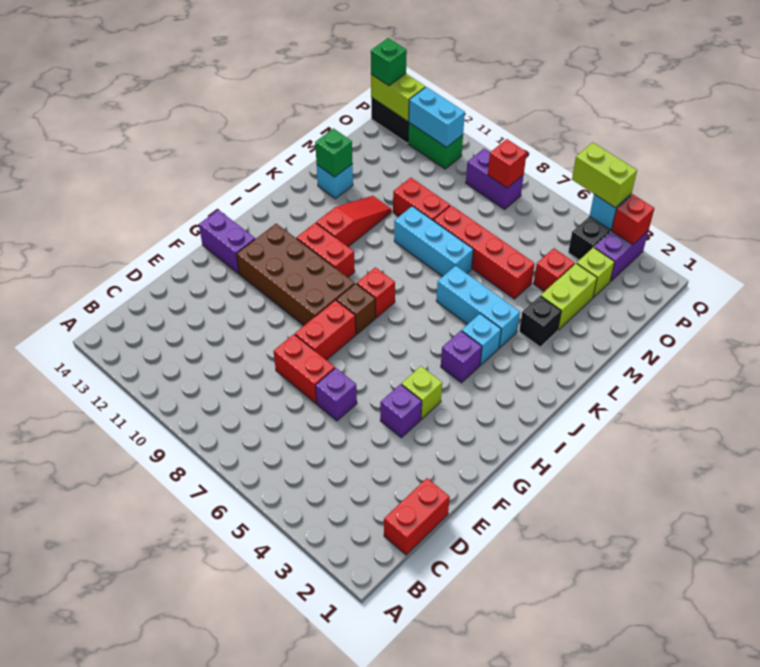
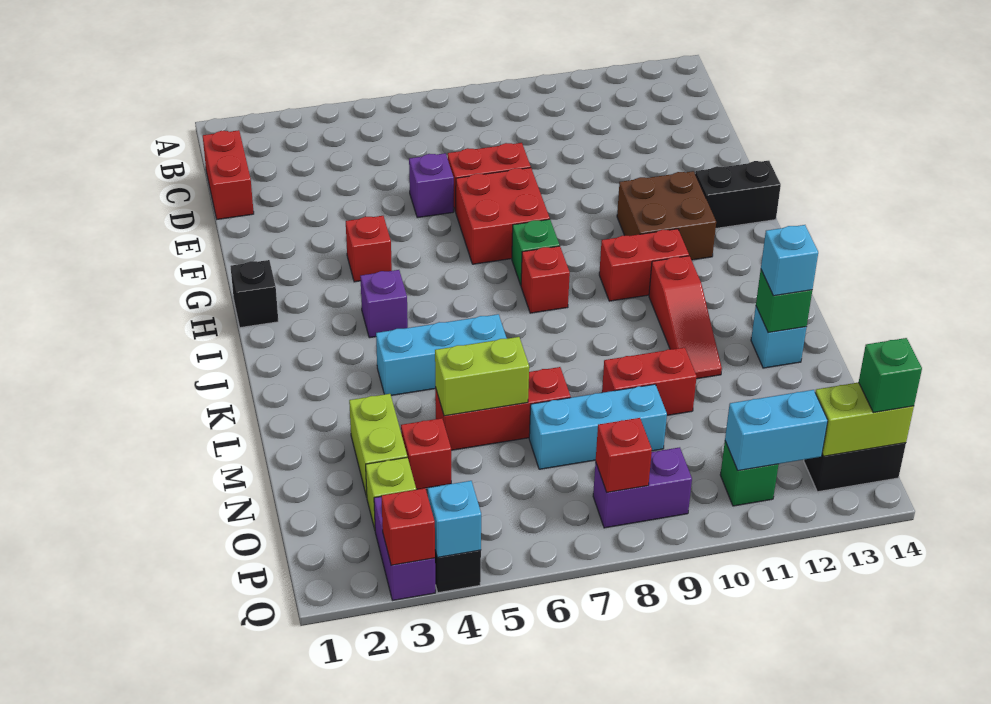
purple 1x1 brick [380,384,422,438] -> none
red 1x2 brick [295,300,356,360] -> red 2x2 brick [456,168,550,264]
lime 1x1 brick [401,366,442,419] -> red 1x1 brick [346,216,392,282]
brown 2x4 brick [236,224,355,325] -> brown 2x2 brick [617,171,716,260]
purple 1x2 brick [199,210,255,273] -> black 1x2 brick [695,161,781,228]
brown 1x1 brick [336,284,375,334] -> green 1x1 brick [512,219,560,285]
cyan 1x1 brick [462,314,501,365] -> cyan 1x1 brick moved to [761,225,818,296]
black 1x1 brick [519,296,561,347] -> black 1x1 brick moved to [231,260,278,328]
cyan 1x3 brick [394,206,473,277] -> cyan 1x3 brick moved to [529,384,667,469]
red 1x4 brick [433,206,535,299] -> red 1x3 brick [435,367,571,450]
green 1x2 brick [408,123,463,169] -> green 1x1 brick [720,441,778,506]
lime 1x2 brick [572,142,637,207] -> lime 1x2 brick moved to [435,337,529,416]

